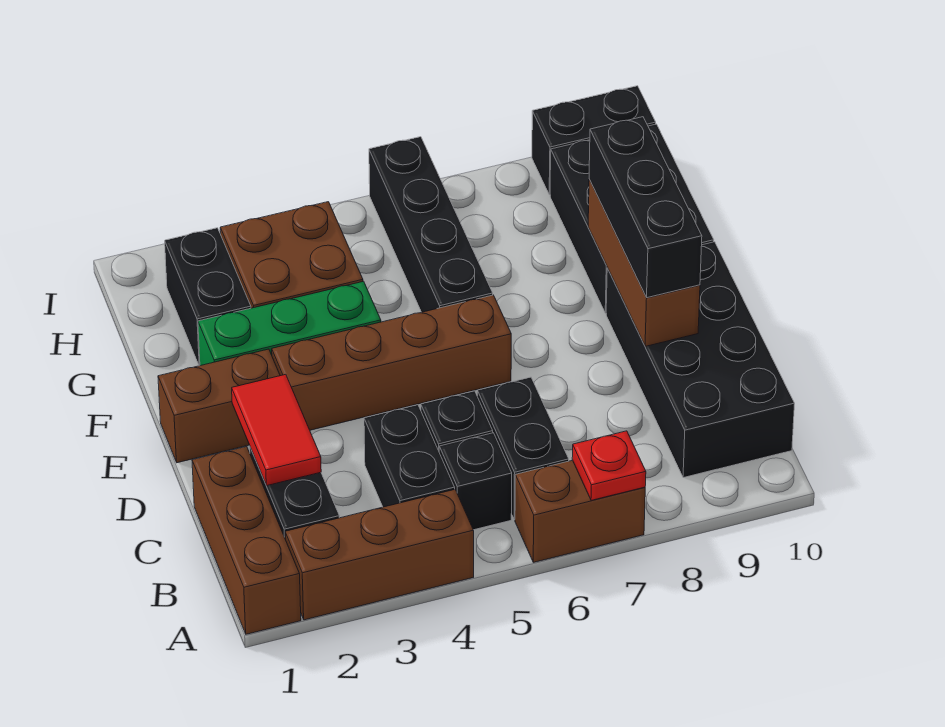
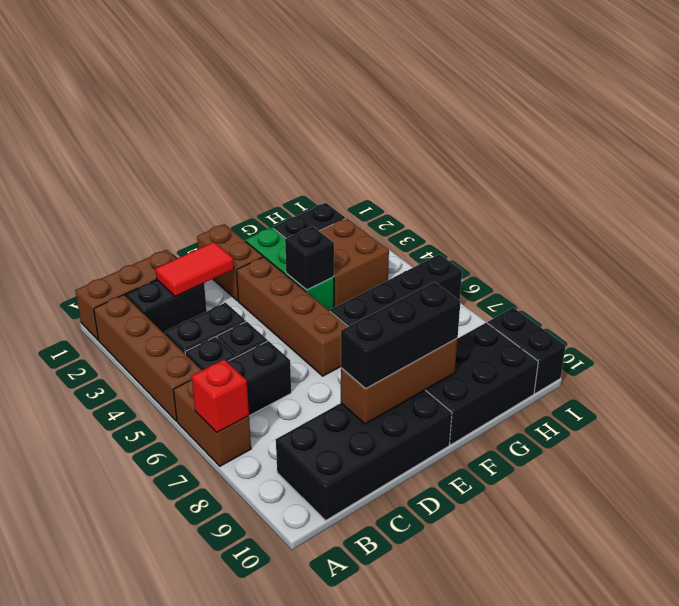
brown 1x3 brick [285,490,474,620] -> brown 1x4 brick [94,295,202,421]
red 1x1 plate [572,431,646,500] -> red 1x1 brick [192,359,249,433]
none -> black 1x1 brick [285,226,334,290]

